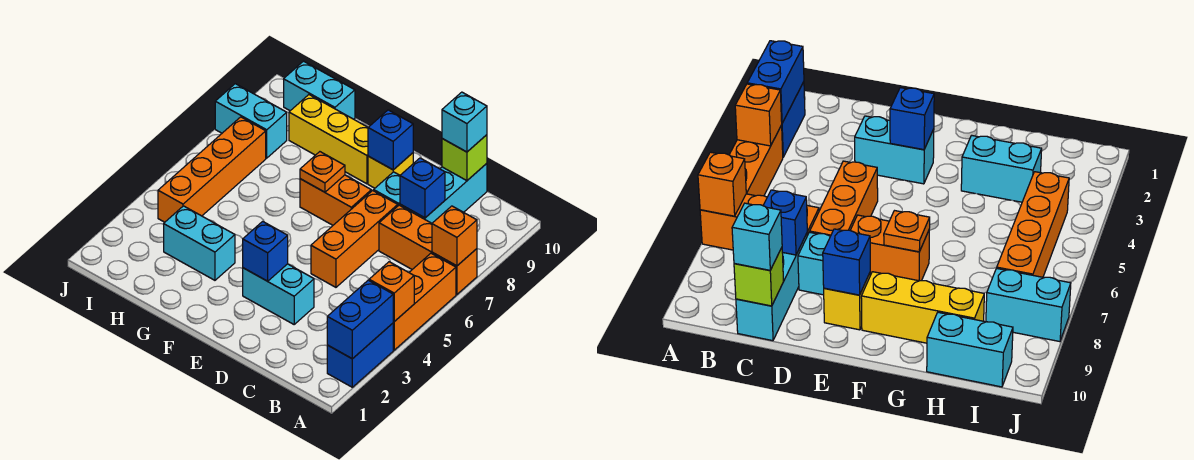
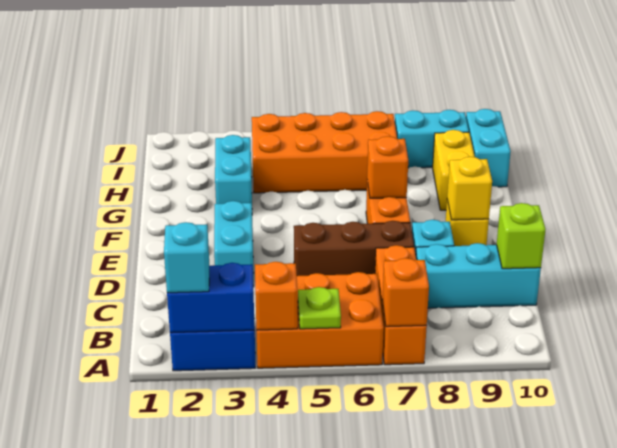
orange 1x3 brick [393,253,456,350] -> orange 2x3 brick [256,272,384,368]
none -> lime 1x1 plate [298,287,341,329]
blue 1x1 brick [400,158,445,218] -> none
cyan 1x1 brick [442,92,487,152] -> cyan 1x1 brick moved to [164,222,209,293]
orange 1x3 brick [311,191,398,287] -> brown 1x3 brick [294,221,414,276]
blue 1x1 brick [243,221,288,281] -> none
blue 1x1 brick [368,110,413,170] -> yellow 1x1 brick [447,157,492,220]
orange 1x1 plate [300,152,345,192] -> orange 1x1 brick [367,136,408,198]
yellow 1x3 brick [289,95,368,184] -> yellow 1x2 brick [433,130,475,210]
orange 1x4 brick [158,117,266,222] -> orange 2x4 brick [252,111,397,193]
cyan 1x2 brick [215,84,287,158] -> cyan 1x2 brick turned to [395,110,469,168]

